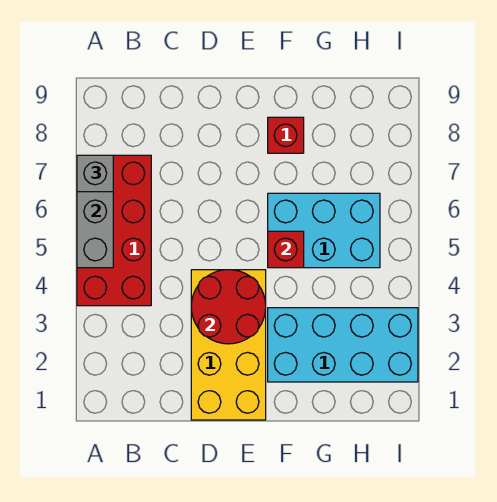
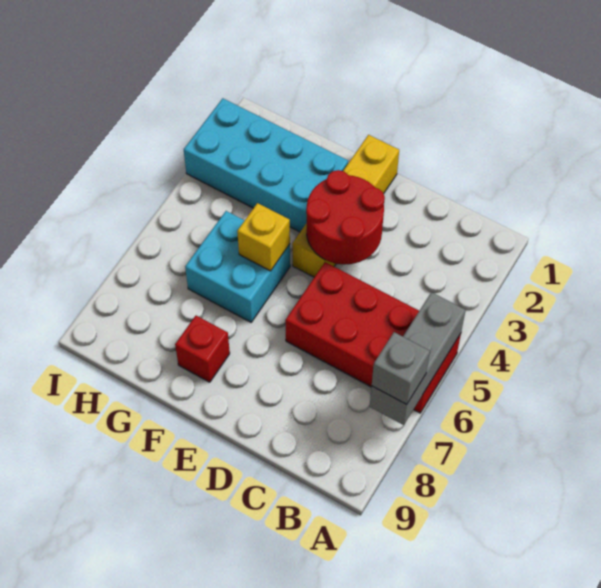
red 2x4 brick [77,155,151,306] -> red 2x4 brick turned to [285,262,461,413]
yellow 2x4 brick [191,270,266,420] -> yellow 1x4 brick [292,135,399,277]
cyan 2x3 brick [268,193,380,268] -> cyan 2x2 brick [185,211,290,322]
red 1x1 brick [268,231,304,268] -> yellow 1x1 brick [237,203,290,271]

